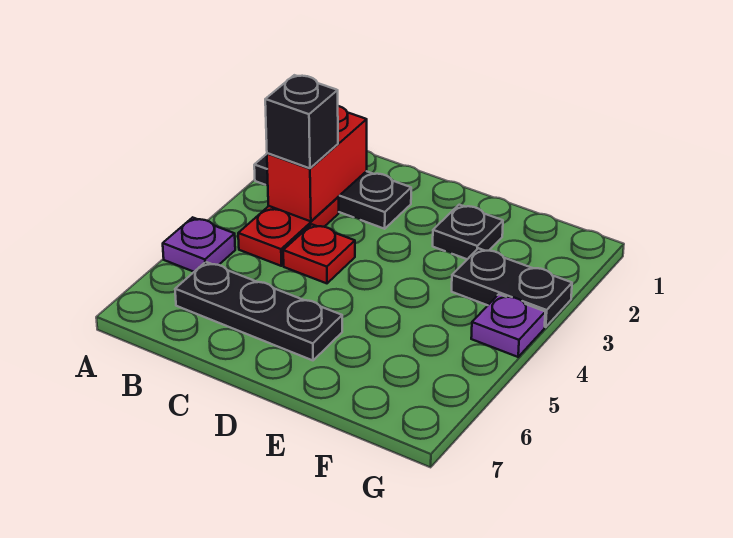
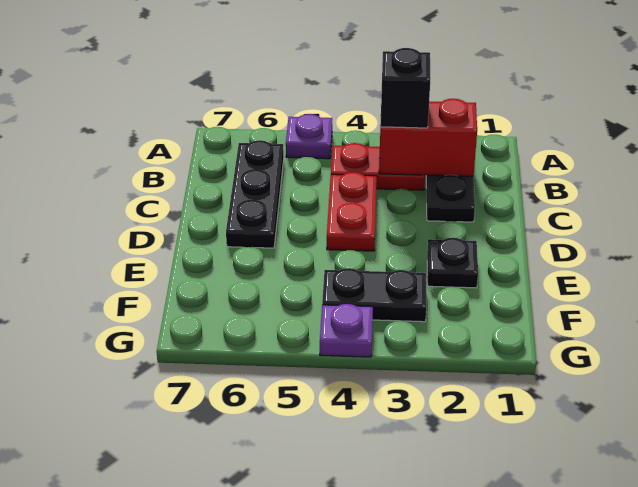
red 1x1 plate [283,224,355,283] -> red 1x2 plate [327,172,377,251]
black 1x2 plate [452,248,572,327] -> black 1x2 plate turned to [322,268,426,322]

